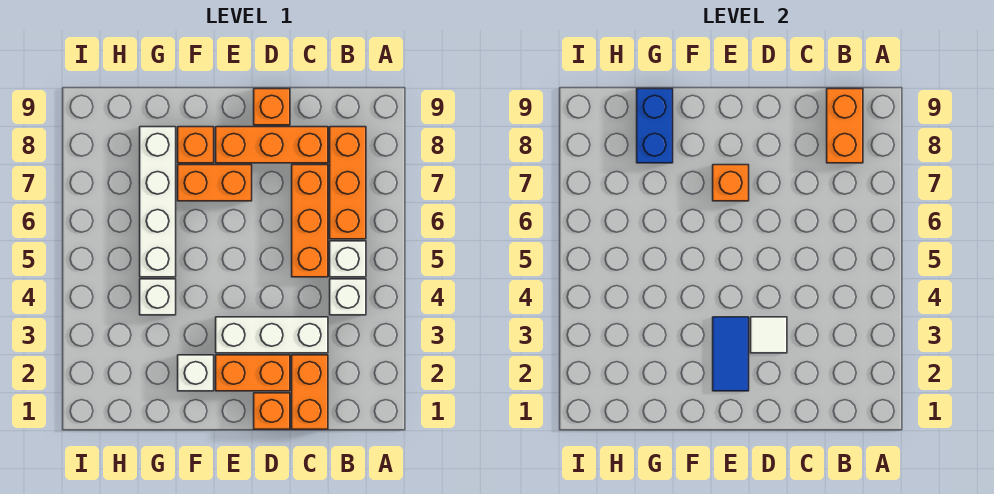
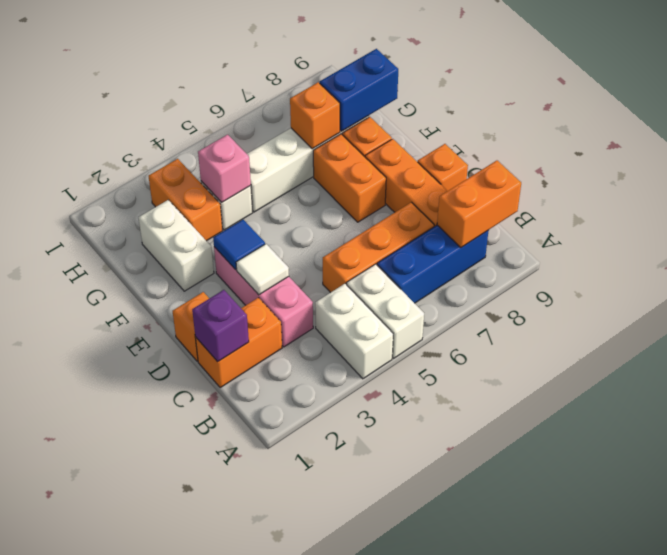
white 1x1 brick [330,279,366,315] -> white 1x2 brick [315,284,393,379]
white 1x1 brick [330,241,366,277] -> white 1x2 brick [347,264,424,358]
orange 1x3 brick [330,127,366,239] -> blue 1x3 brick [377,225,489,303]
none -> purple 1x1 brick [192,290,249,362]
white 1x3 brick [216,317,328,353] -> pink 1x3 brick [214,247,313,347]
orange 1x2 brick [216,355,290,391] -> orange 1x2 brick moved to [149,159,223,241]
blue 1x2 tile [713,317,749,391] -> blue 1x1 tile [213,219,265,270]
orange 1x1 brick [713,165,749,201] -> orange 1x1 brick moved to [290,82,340,149]
white 1x1 brick [178,355,214,391] -> white 1x2 brick [138,200,214,291]
none -> pink 1x1 brick [198,135,251,202]

